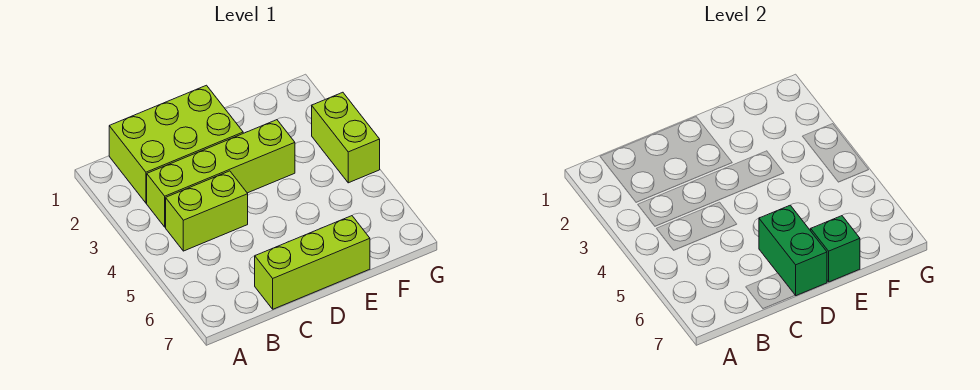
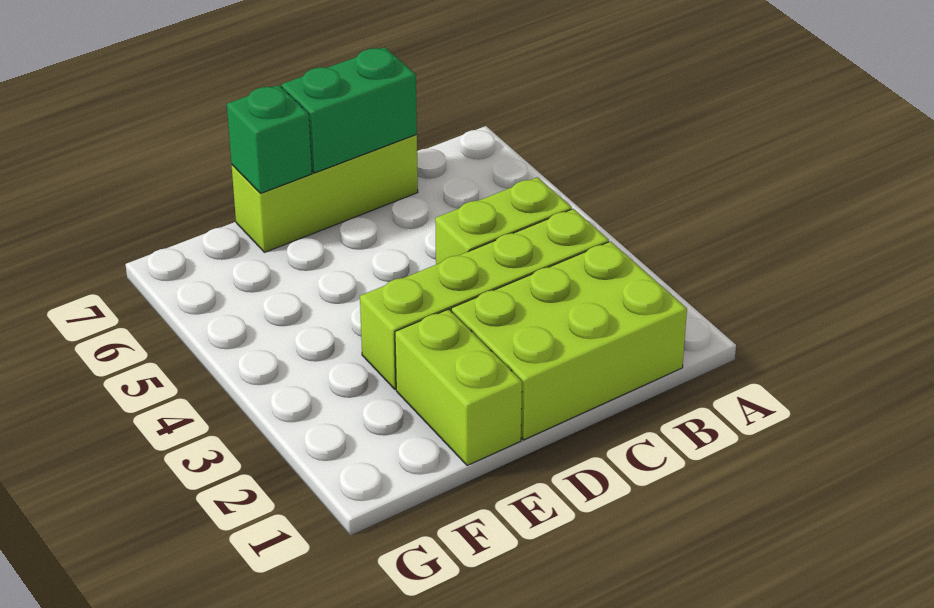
green 1x2 brick [759,205,827,296] -> green 1x2 brick turned to [281,47,417,173]
lime 1x2 brick [312,92,380,183] -> lime 1x2 brick moved to [395,309,522,466]

